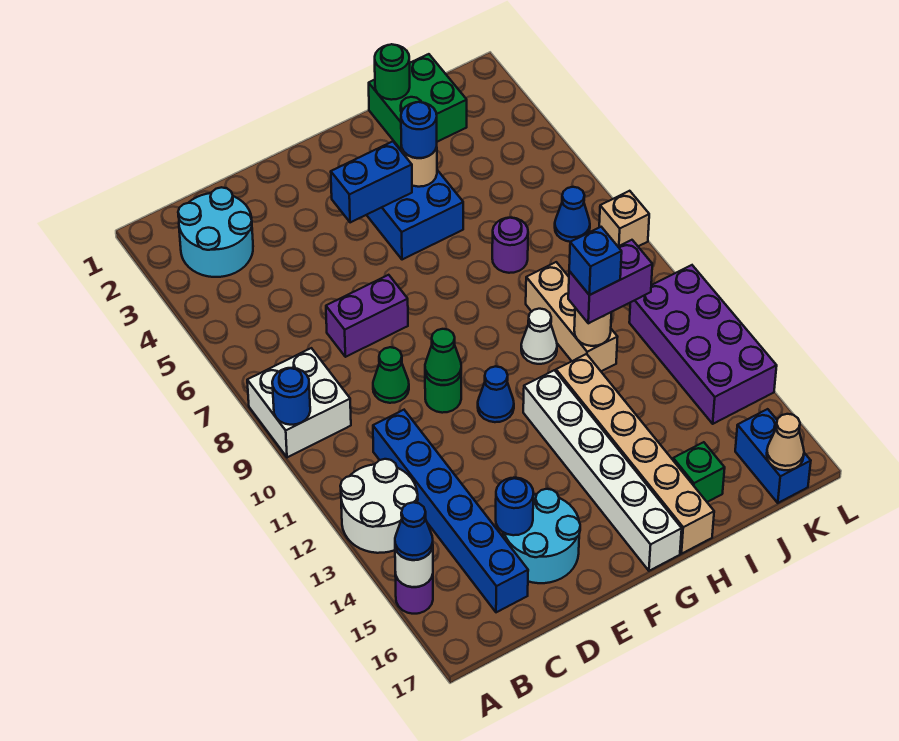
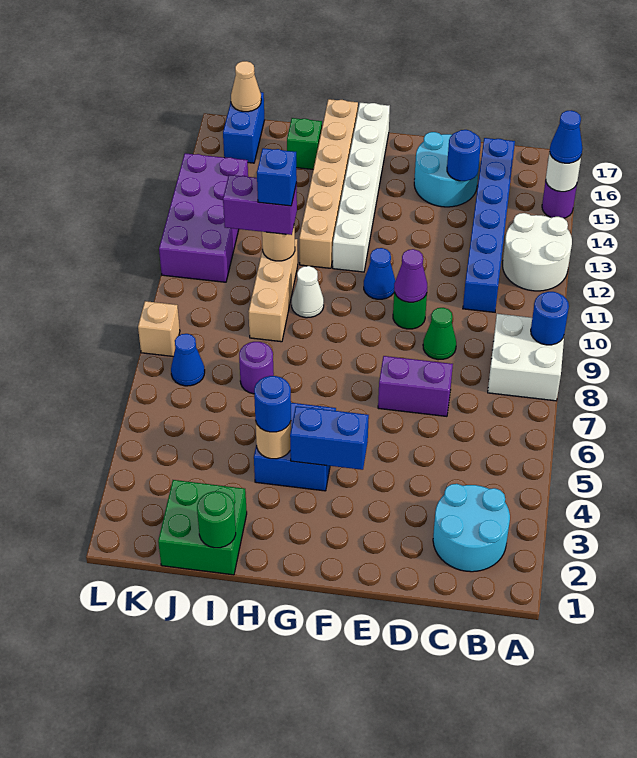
green 1x1 cone [425,329,461,385] -> purple 1x1 cone [394,249,427,302]

